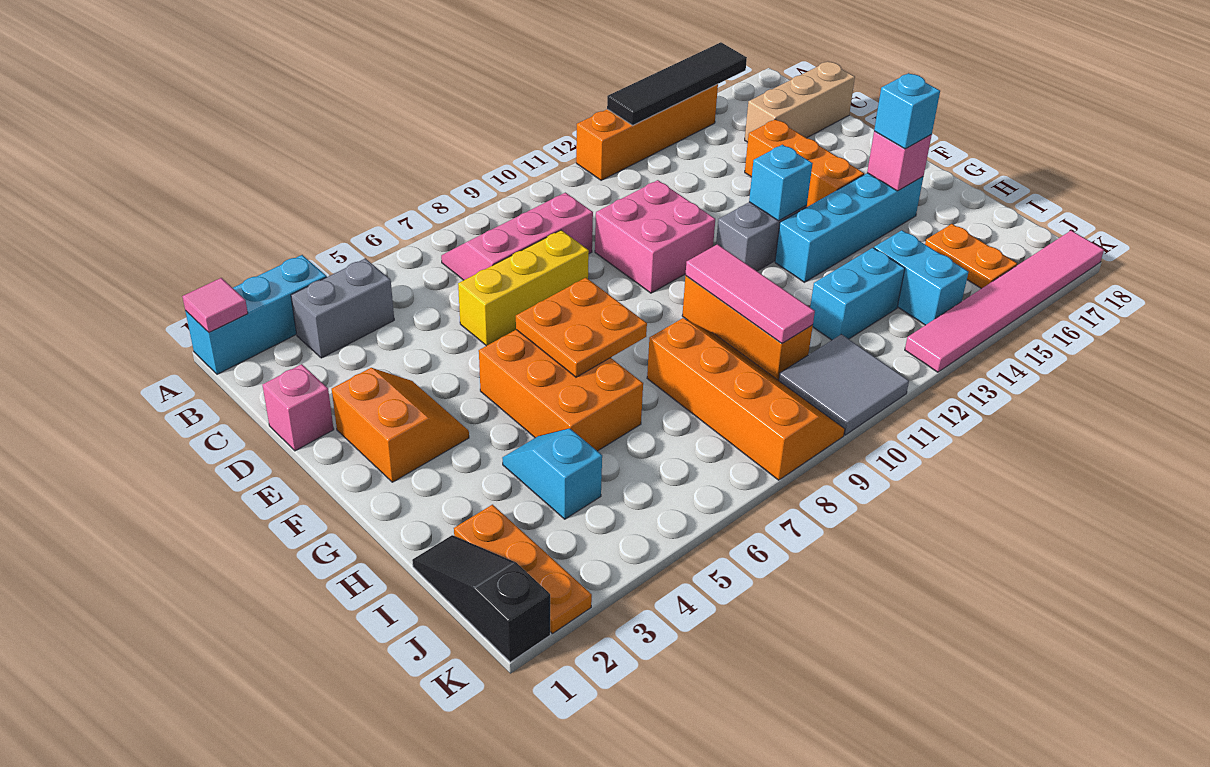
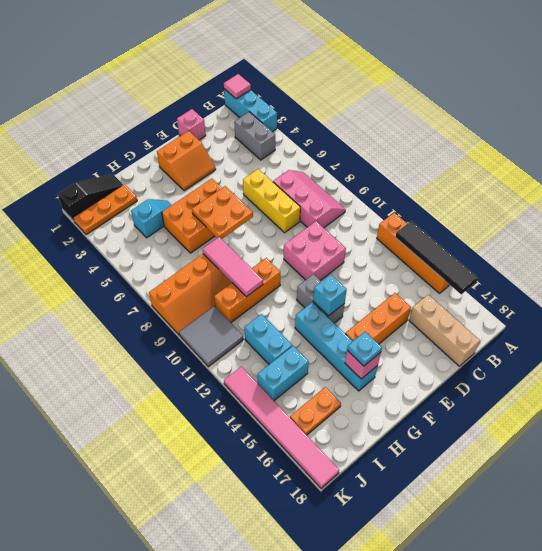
pink 1x3 tile [686,244,815,343] -> pink 1x3 tile turned to [203,237,263,297]
cyan 1x1 brick [874,73,940,149] -> cyan 1x1 plate [347,332,382,366]

